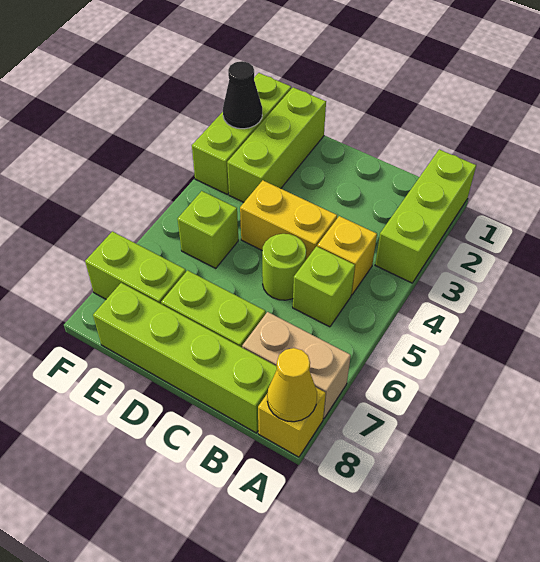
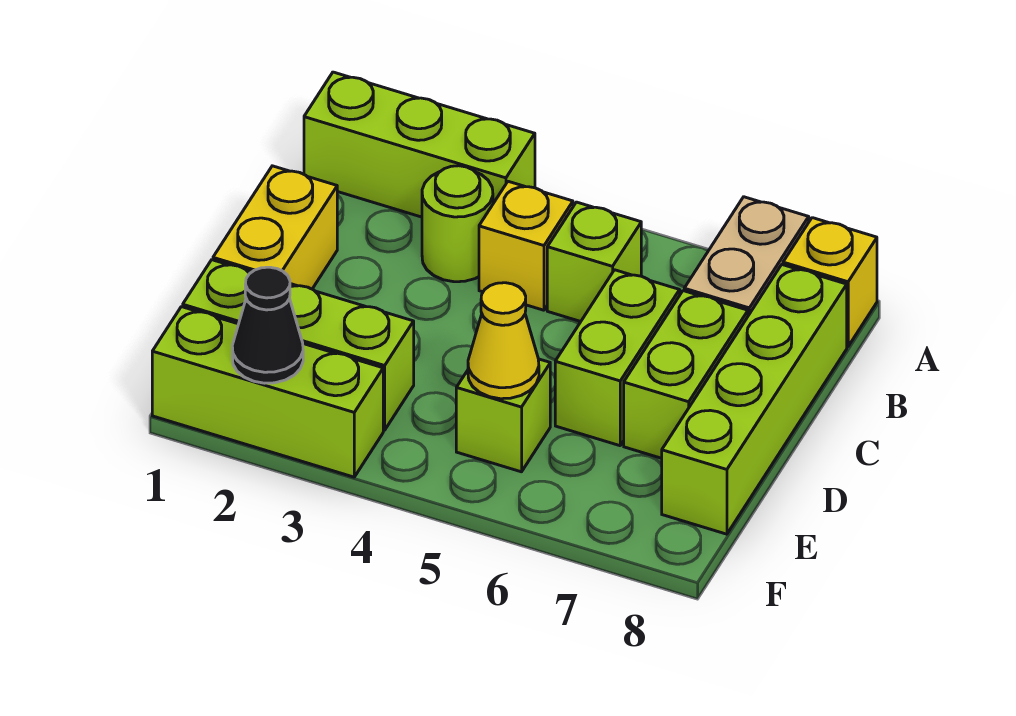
yellow 1x1 cone [267,348,317,422] -> yellow 1x1 cone moved to [468,283,539,399]
yellow 1x2 brick [240,180,337,260] -> yellow 1x2 brick moved to [213,166,337,289]
lime 1x1 round brick [262,234,306,300] -> lime 1x1 round brick moved to [422,166,493,282]
lime 1x2 brick [85,231,186,304] -> lime 1x2 brick moved to [555,270,680,446]

